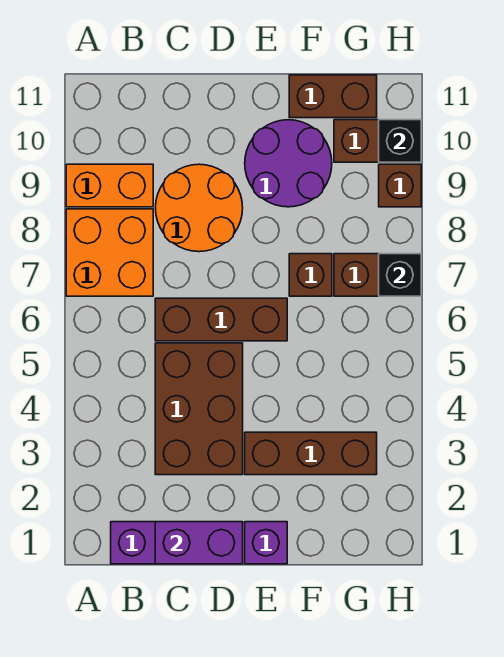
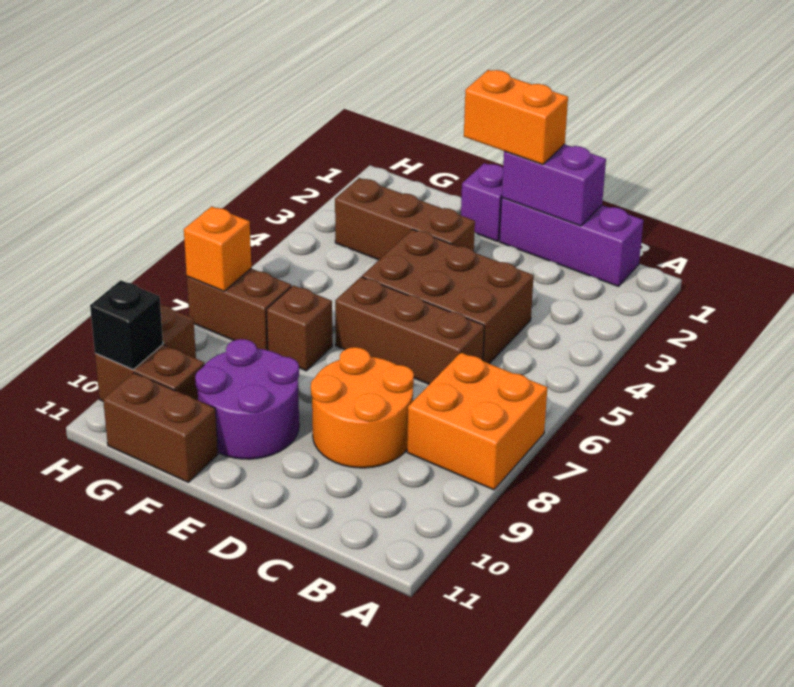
orange 1x2 brick [66,164,153,207] -> orange 1x2 brick moved to [464,70,568,165]
brown 2x3 brick [155,343,243,475] -> brown 2x3 brick turned to [362,229,534,364]
black 1x1 brick [379,254,421,296] -> orange 1x1 brick [184,206,251,291]

